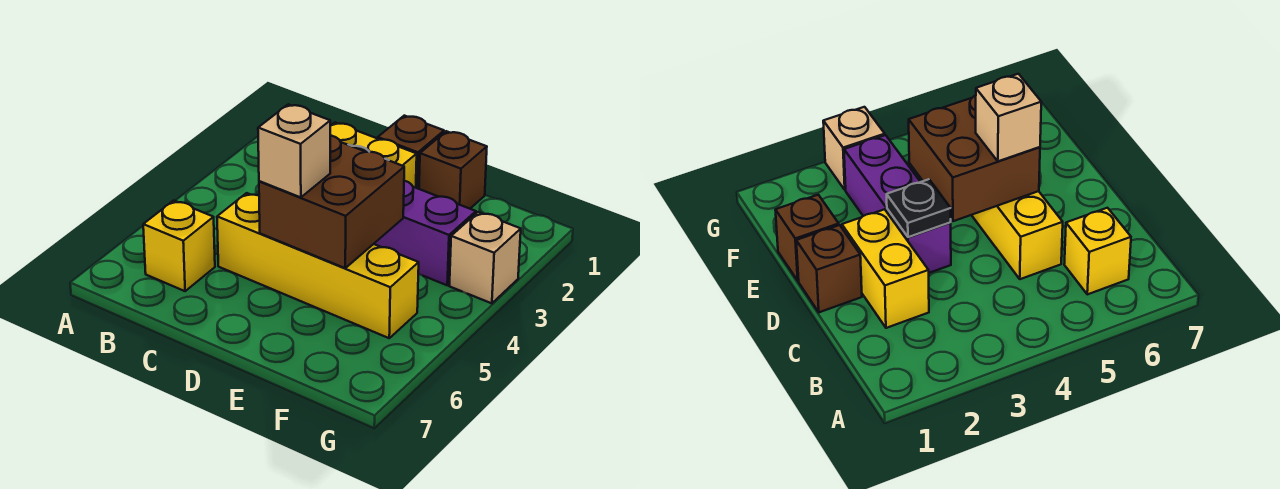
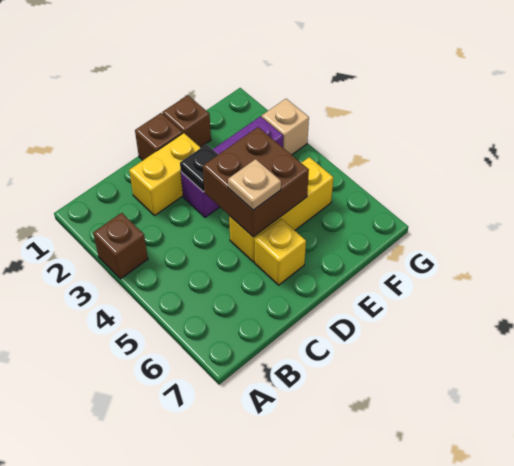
none -> brown 1x1 brick [93,213,148,279]
yellow 1x1 brick [143,201,215,291] -> yellow 1x1 brick moved to [255,219,306,285]
yellow 1x4 brick [217,193,419,338] -> yellow 1x3 brick [229,157,334,262]
tan 1x1 brick [258,104,330,197] -> tan 1x1 plate [228,159,281,210]

